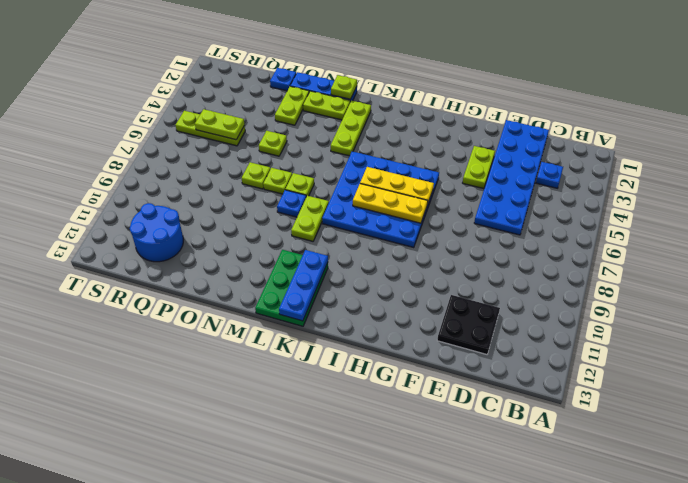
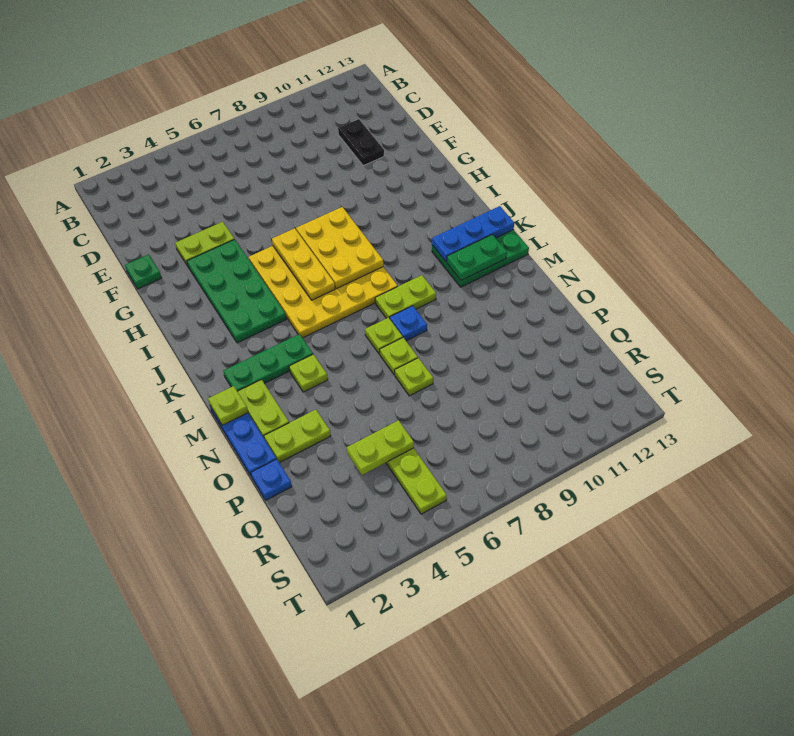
blue 1x1 plate [536,162,563,188] -> none
blue 2x6 plate [474,120,549,235] -> none
black 2x2 plate [437,295,500,354] -> black 1x2 plate [338,119,384,166]
none -> green 1x1 plate [125,254,161,289]
none -> green 2x4 plate [187,239,286,343]
blue 4x4 plate [322,151,439,248] -> yellow 4x4 plate [249,246,398,338]
yellow 1x3 plate [353,184,428,223] -> yellow 2x3 plate [296,207,383,289]
lime 1x3 plate [331,101,371,156] -> green 1x3 plate [224,334,313,391]
none -> green 1x2 plate [447,235,507,280]
lime 1x1 plate [259,131,287,156] -> lime 1x1 plate moved to [289,354,328,392]
lime 1x2 plate [195,109,245,140] -> lime 1x2 plate turned to [347,421,414,475]
blue 2x2 round brick [130,203,183,262] -> none

